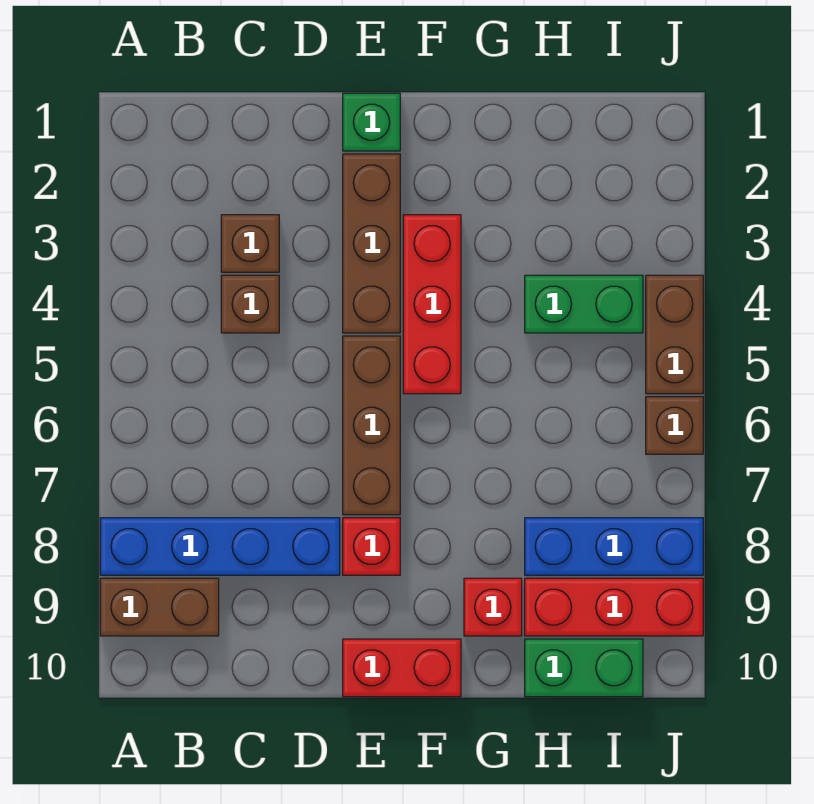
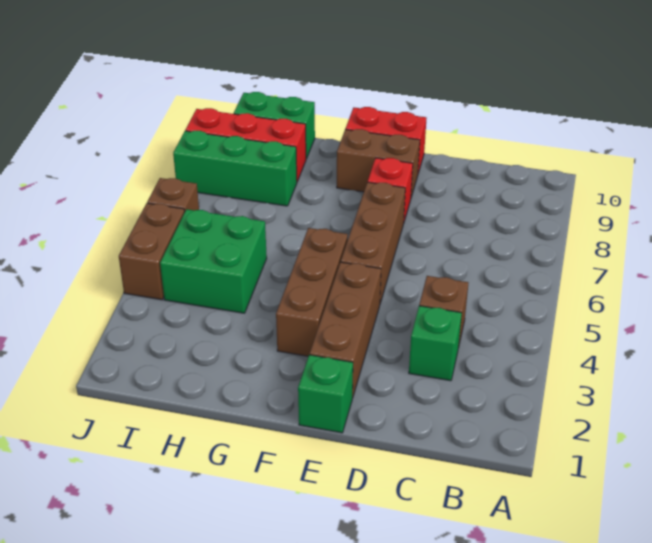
blue 1x4 brick [100,518,340,575] -> none
brown 1x2 brick [100,578,219,636] -> brown 1x2 brick moved to [337,129,420,197]
brown 1x1 brick [221,215,279,272] -> green 1x1 brick [409,306,462,381]
red 1x3 brick [403,215,461,394] -> brown 1x3 brick [276,228,348,356]
red 1x1 brick [464,578,522,636] -> none
green 1x2 brick [525,275,643,333] -> green 2x2 brick [160,209,267,313]
blue 1x3 brick [525,518,703,575] -> green 1x3 brick [173,131,297,206]

